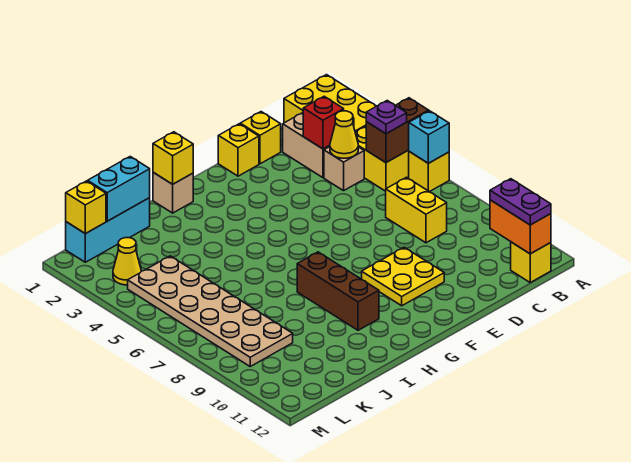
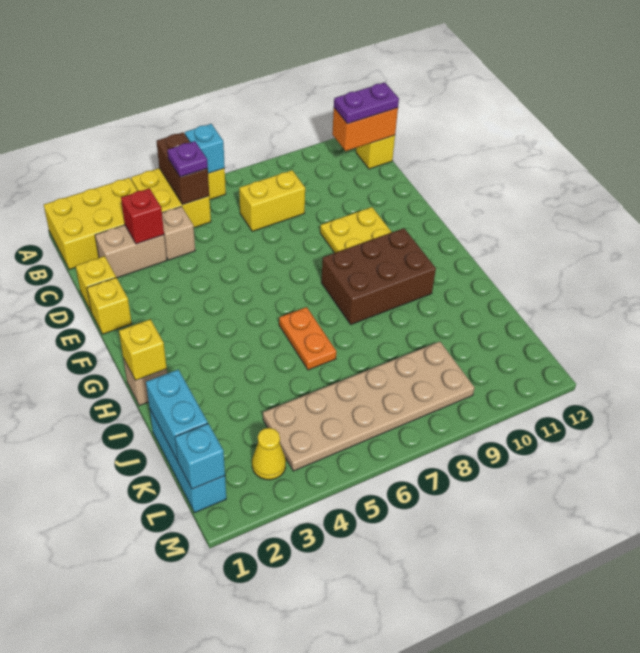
yellow 1x1 cone [330,111,358,158] -> none
none -> orange 1x2 plate [279,307,336,370]
brown 1x3 brick [297,252,379,330] -> brown 2x3 brick [321,228,436,324]
yellow 1x1 brick [66,181,106,234] -> cyan 1x1 brick [175,424,225,489]

